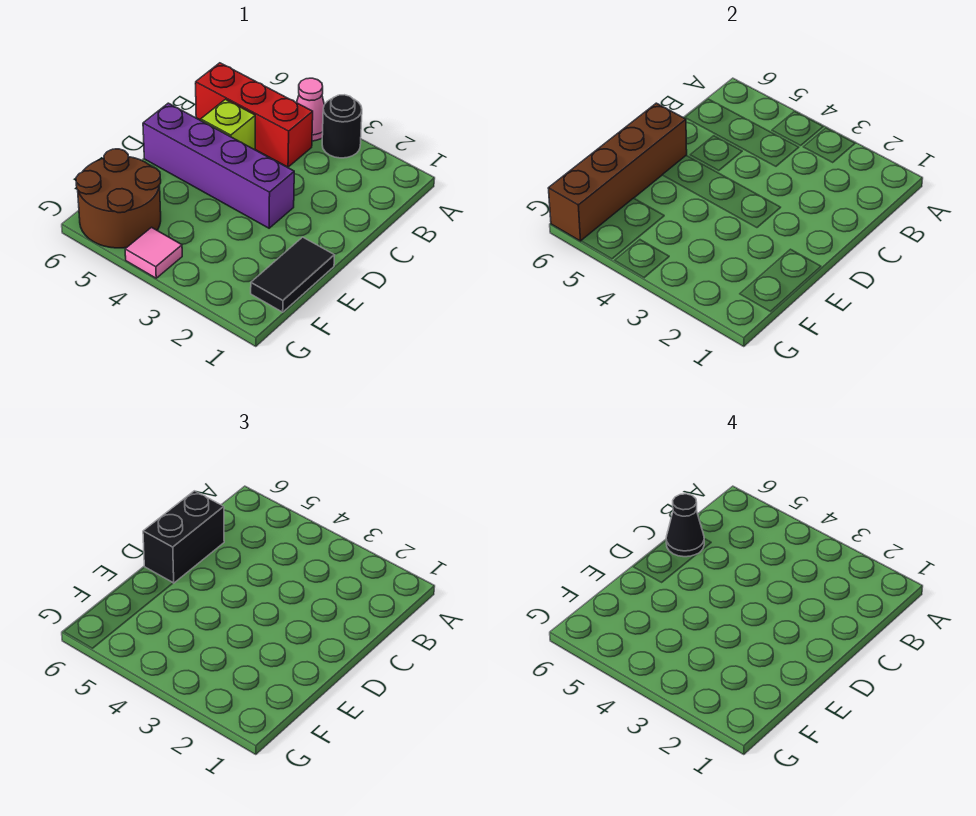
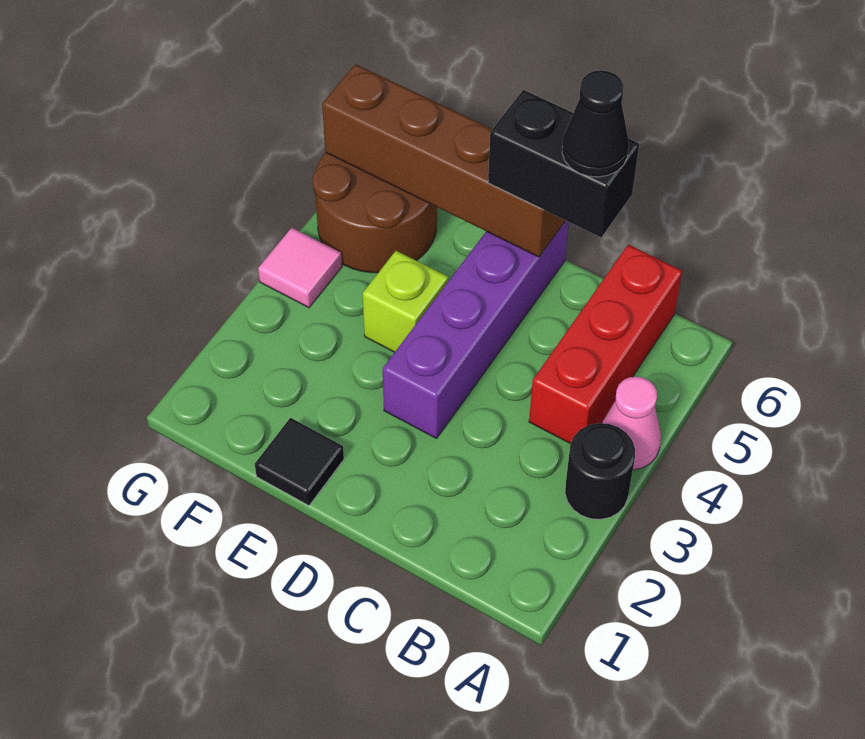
lime 1x1 brick [201,99,255,150] -> lime 1x1 brick moved to [363,251,448,352]
black 1x2 tile [251,237,334,312] -> black 1x1 tile [255,418,344,506]

